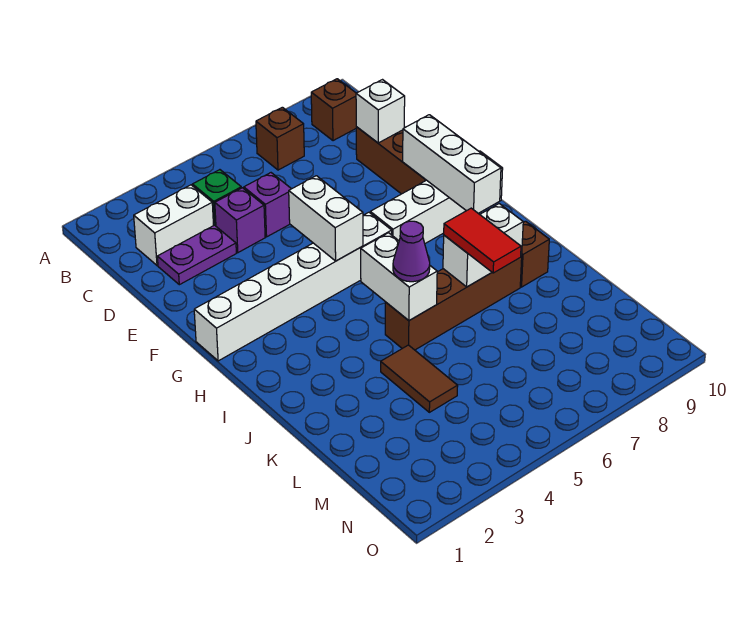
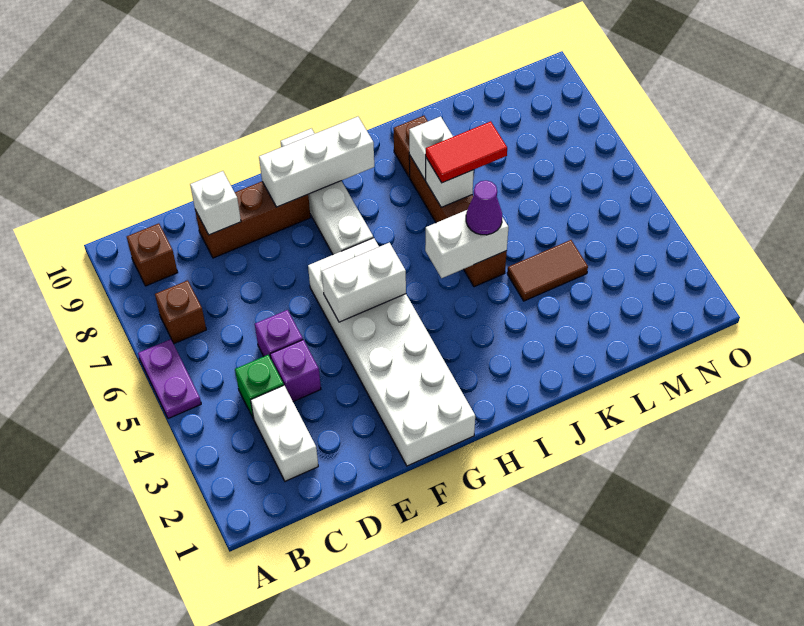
purple 1x2 plate [157,225,236,285] -> purple 1x2 plate moved to [138,339,201,419]
white 1x6 brick [194,212,392,361] -> white 2x6 brick [308,238,475,466]

